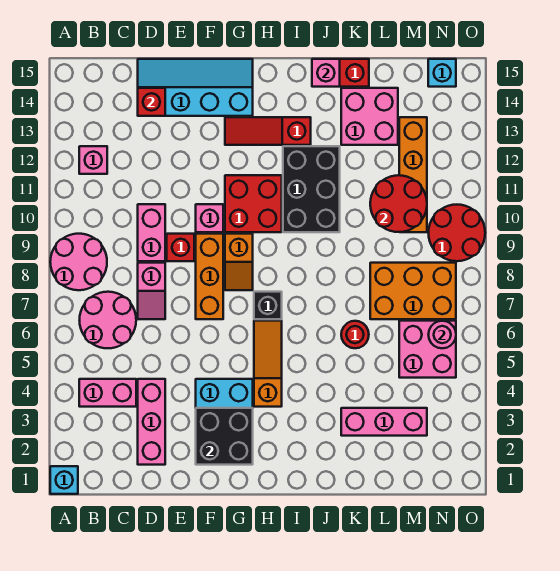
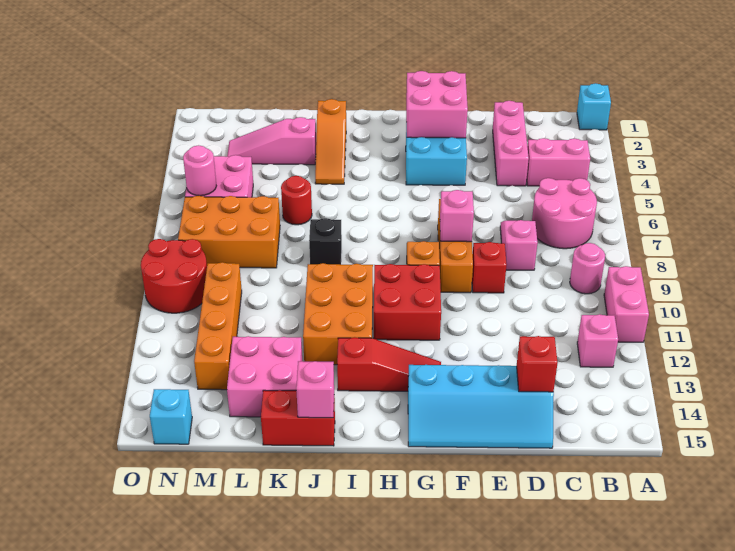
pink 2x2 round brick [50,234,107,290] -> pink 1x1 round brick [570,243,605,294]
pink 1x2 brick [138,204,165,261] -> pink 1x2 brick moved to [604,266,649,342]
black 2x2 brick [196,408,253,465] -> pink 2x2 brick [406,71,468,138]
pink 1x1 brick [196,204,223,232] -> pink 1x1 brick moved to [440,190,474,242]
orange 1x3 slope [254,321,282,407] -> orange 1x3 slope moved to [315,99,346,184]
black 1x1 brick [254,292,282,319] -> black 1x1 brick moved to [309,218,342,265]
black 2x3 brick [283,146,340,232] -> orange 2x3 brick [303,263,373,365]
pink 1x3 brick [341,408,427,436] -> pink 1x3 slope [227,117,316,165]
red 2x2 round brick [370,175,427,232] -> none

